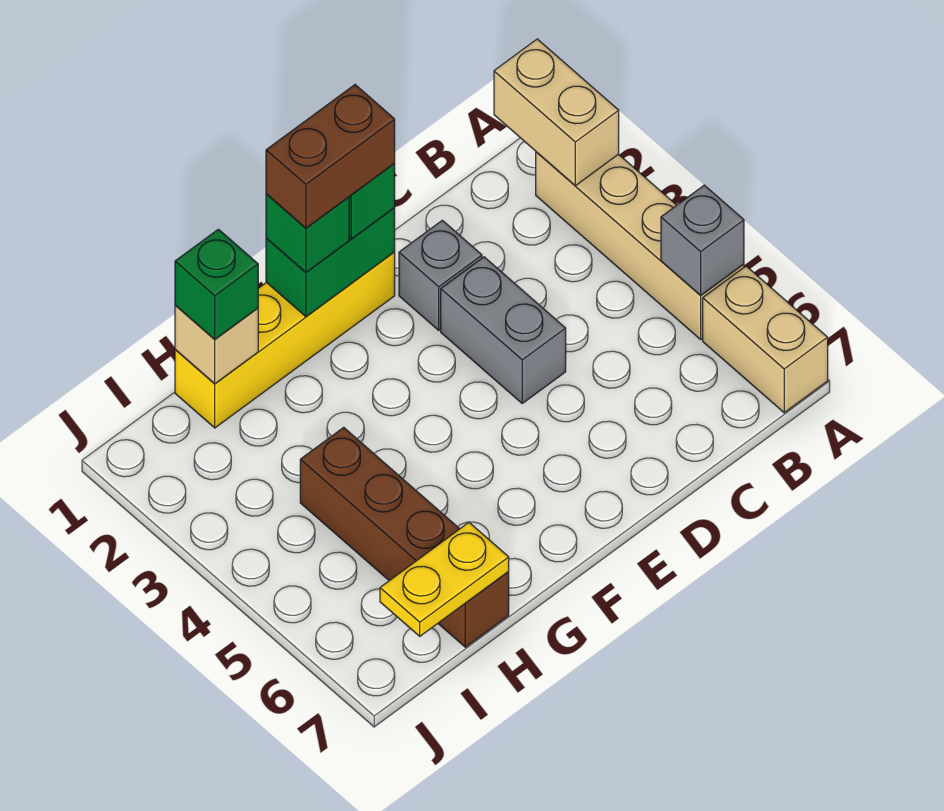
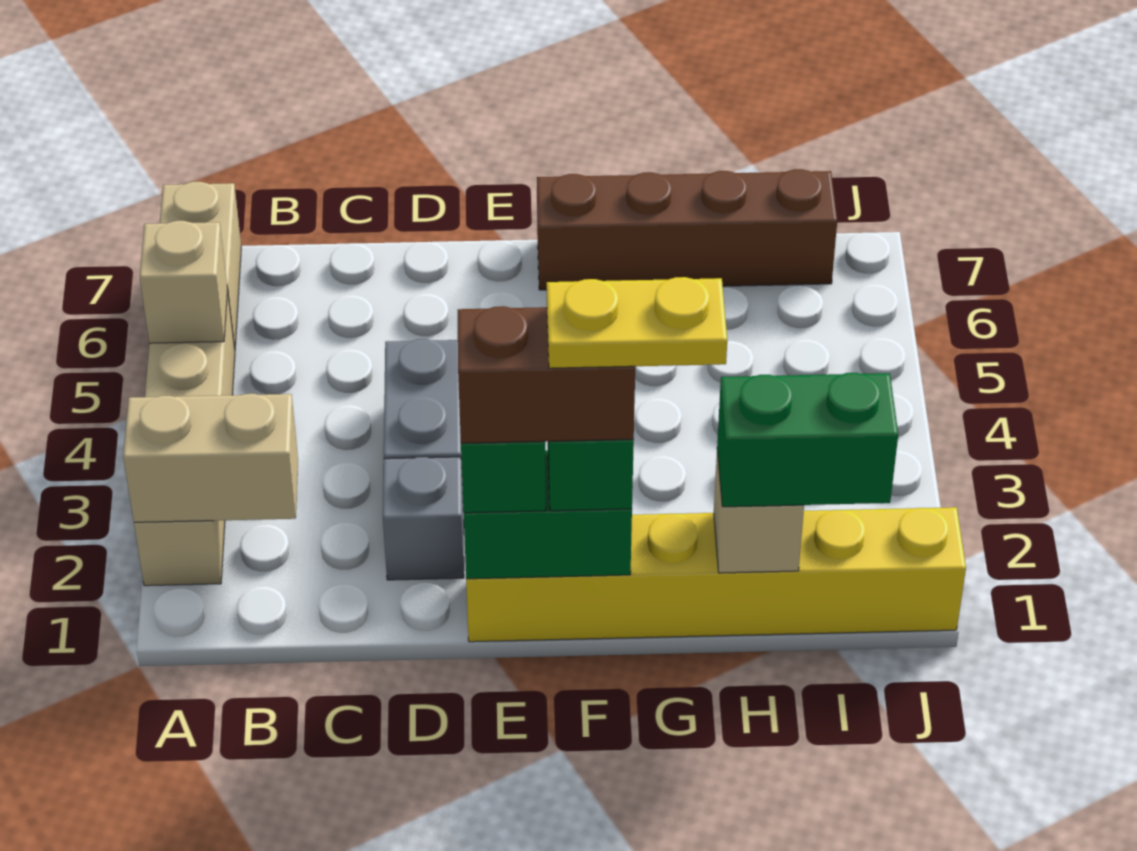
tan 1x2 brick [494,39,619,186] -> tan 1x2 brick turned to [123,394,298,522]
grey 1x1 brick [661,185,744,295] -> tan 1x1 brick [140,221,228,343]
yellow 1x4 brick [175,252,395,428] -> yellow 1x6 brick [466,507,966,642]
green 1x1 brick [175,229,258,339] -> green 1x2 brick [717,373,898,507]
brown 1x4 brick [300,427,509,647] -> brown 1x4 brick turned to [537,169,837,290]
yellow 1x2 plate [380,523,509,636] -> yellow 1x2 plate moved to [547,277,727,368]

